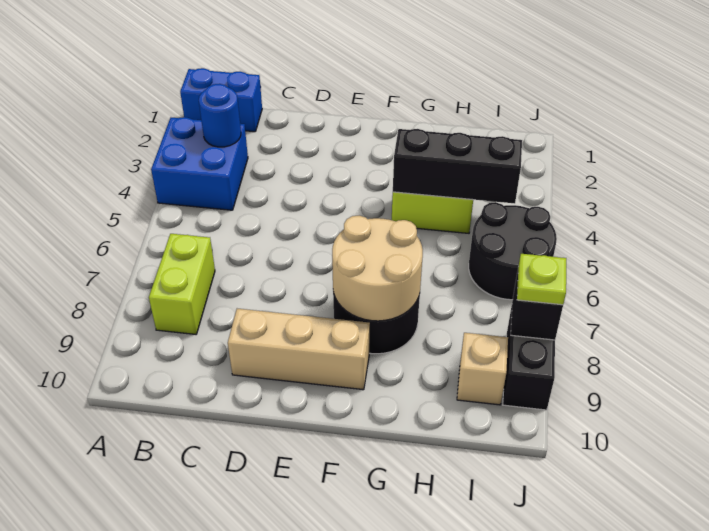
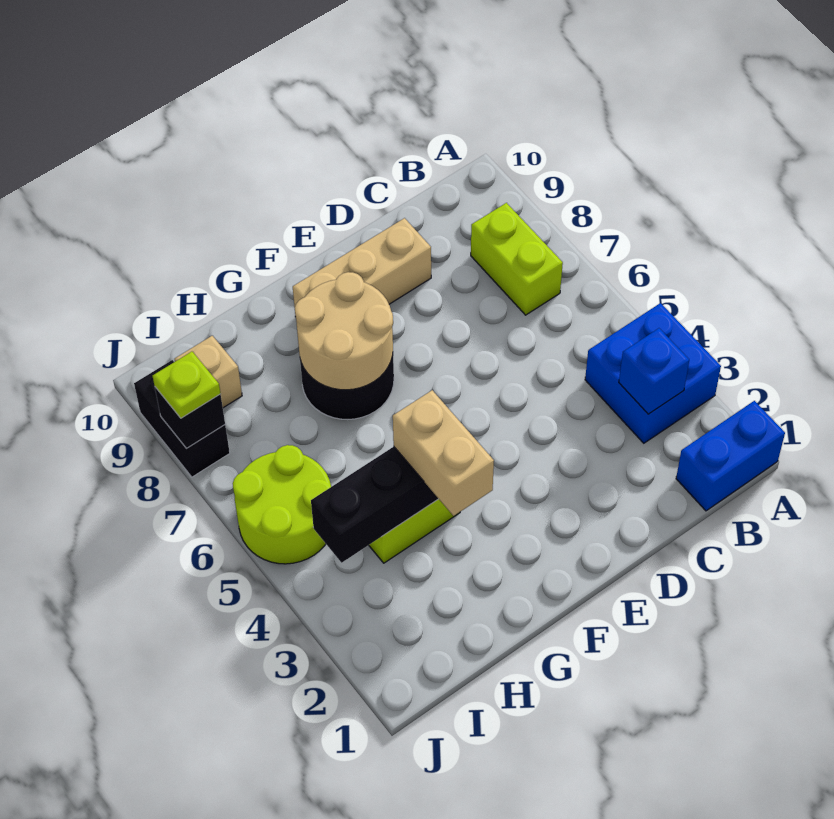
blue 1x1 round brick [199,84,241,147] -> blue 1x1 brick [619,328,689,414]
none -> tan 1x2 brick [393,390,494,516]
black 2x2 round brick [469,202,557,300] -> lime 2x2 round brick [233,445,331,564]

